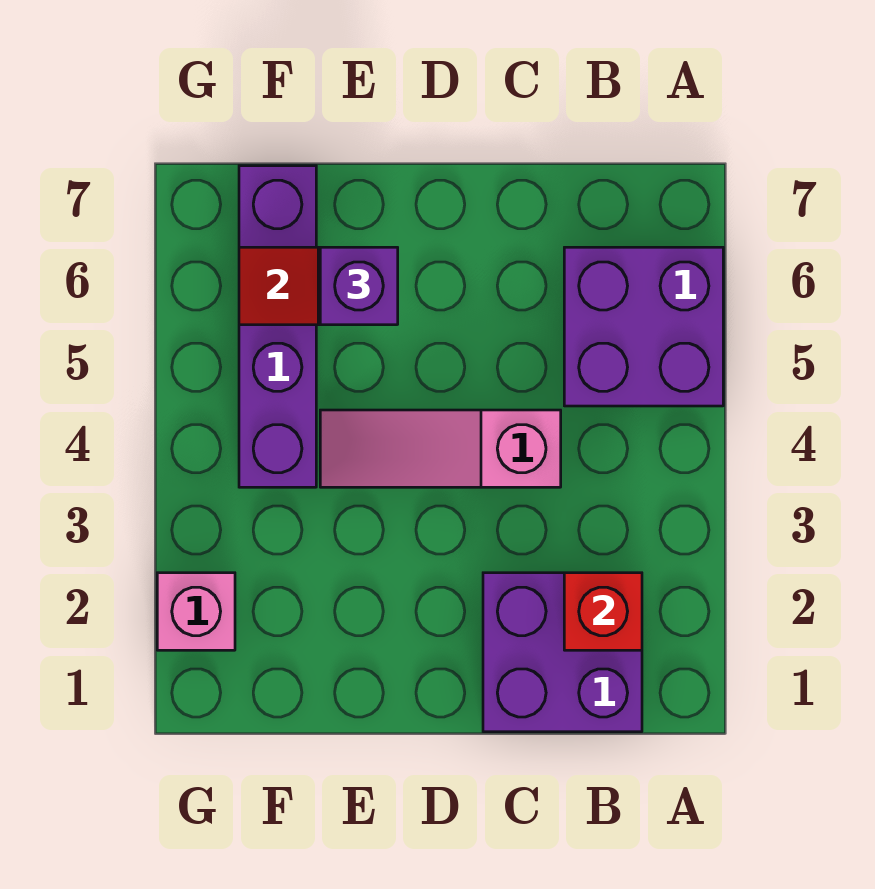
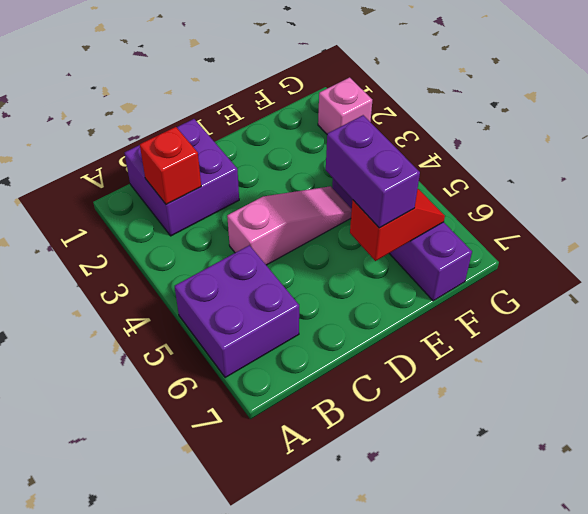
purple 1x1 brick [320,247,398,325] -> purple 1x2 brick [326,115,420,228]

